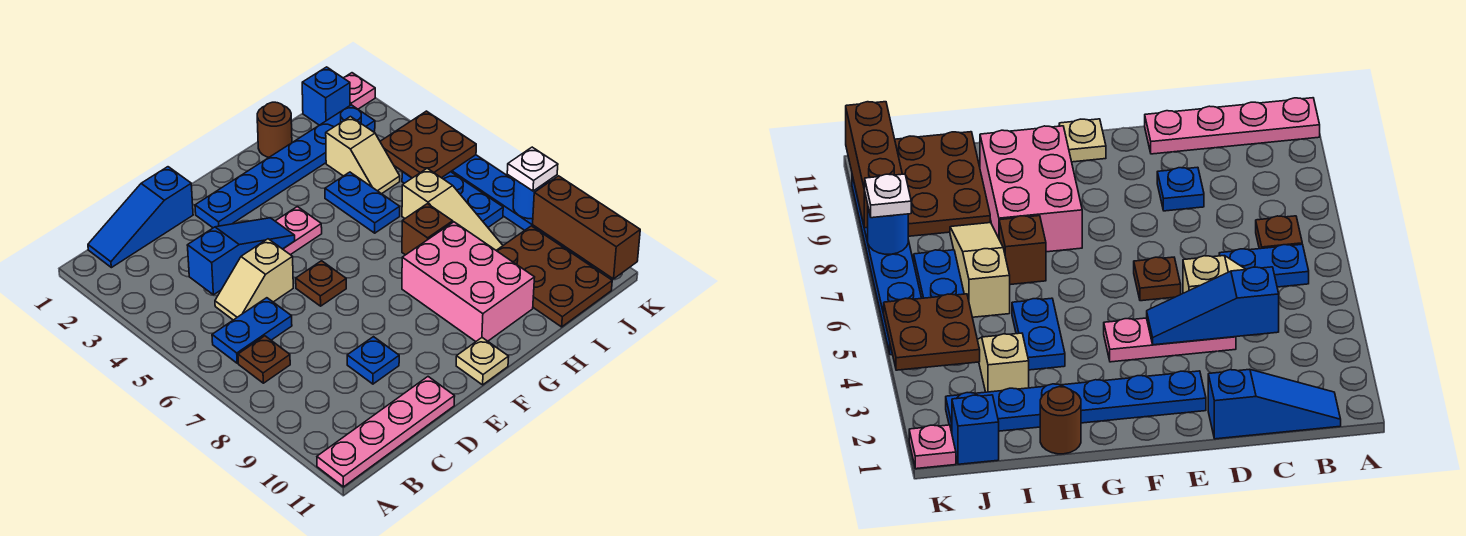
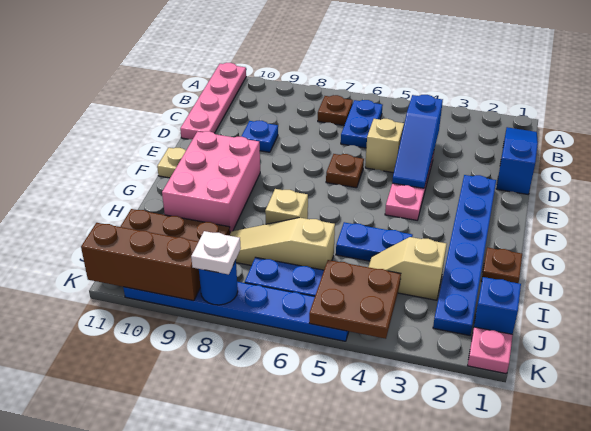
pink 2x3 brick [402,222,535,342] -> pink 2x3 brick turned to [162,131,260,233]
brown 1x1 round brick [257,102,292,157] -> brown 1x1 plate [481,247,522,283]
brown 1x1 brick [402,204,453,255] -> tan 1x1 brick [265,189,308,224]

